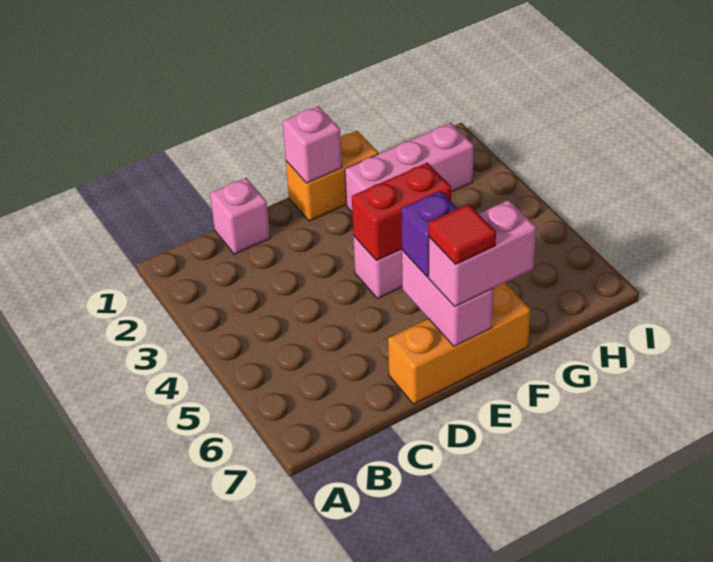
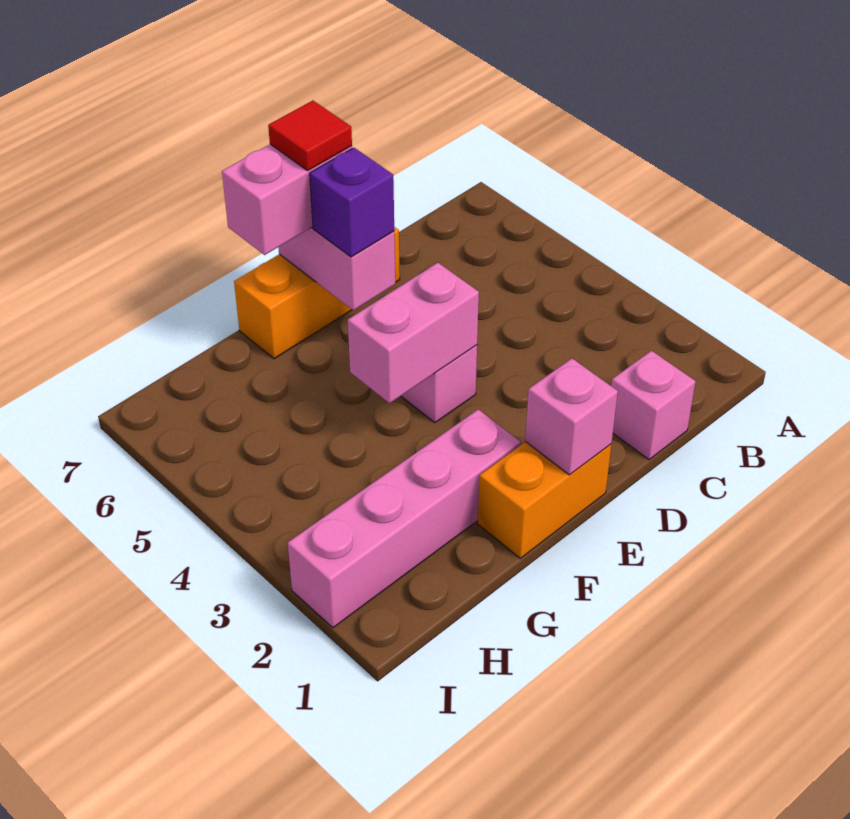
red 1x2 brick [352,163,451,261] -> pink 1x2 brick [348,263,479,403]
pink 1x3 brick [345,123,474,212] -> pink 1x4 brick [288,409,521,628]

